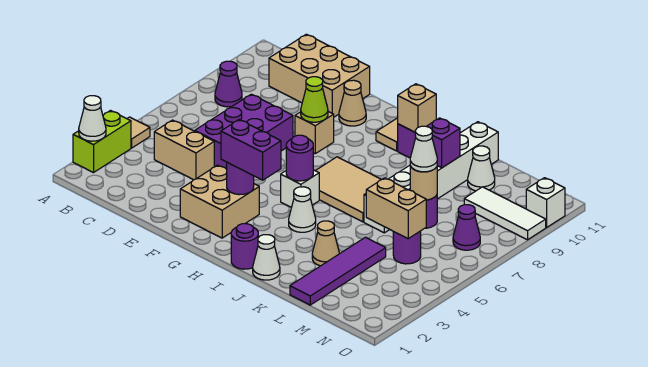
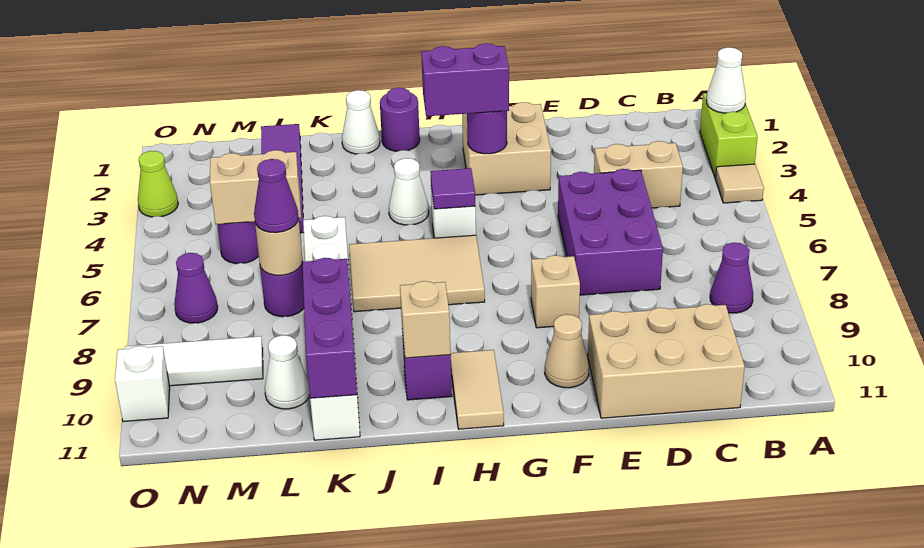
lime 1x1 cone [301,77,328,122] -> lime 1x1 cone moved to [138,151,178,217]
purple 1x1 round brick [286,135,313,181] -> purple 1x1 tile [430,168,475,209]
tan 1x1 cone [312,221,339,266] -> none
purple 1x1 brick [427,118,460,168] -> purple 1x3 brick [302,258,357,398]
white 1x1 cone [410,126,437,172] -> purple 1x1 cone [254,159,299,233]

